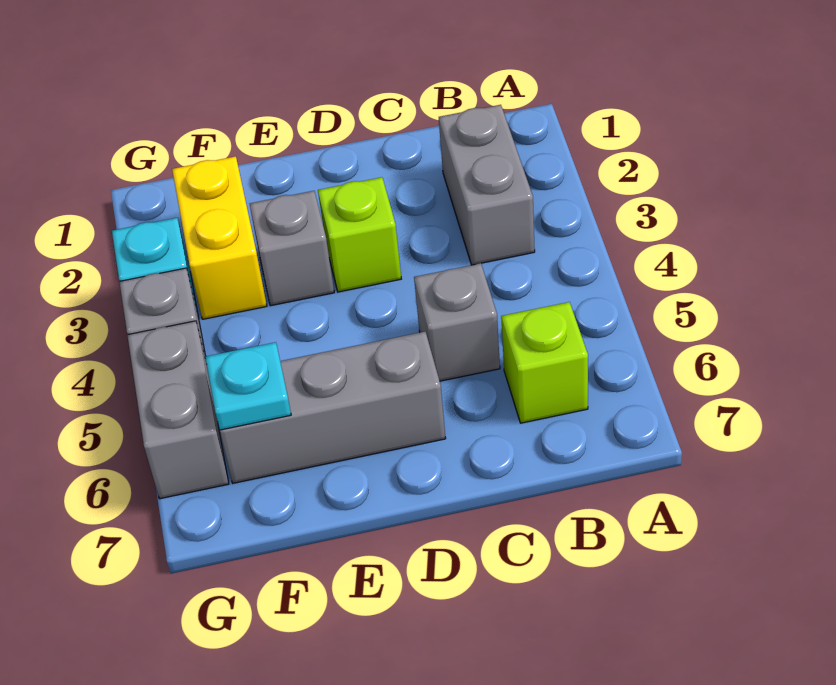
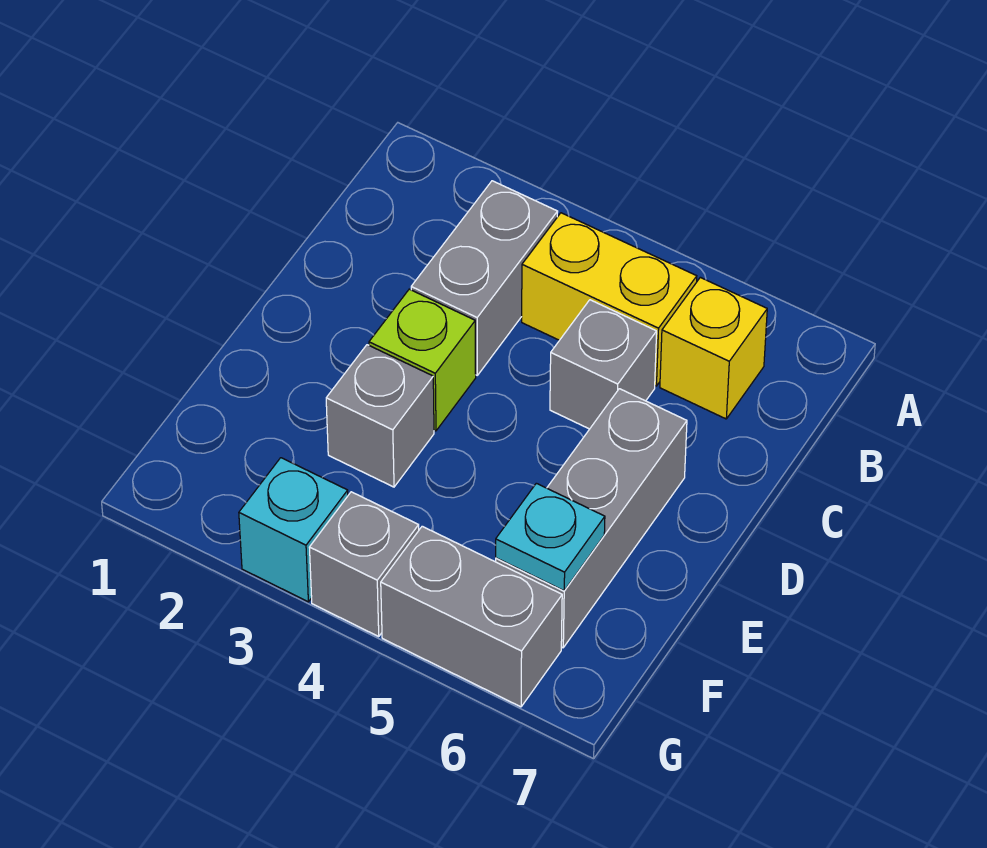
grey 1x2 brick [439,105,535,265] -> grey 1x2 brick turned to [411,181,558,375]
lime 1x1 brick [501,302,588,423] -> yellow 1x1 brick [660,277,767,419]
yellow 1x2 brick [172,156,267,319] -> yellow 1x2 brick moved to [522,213,697,386]

